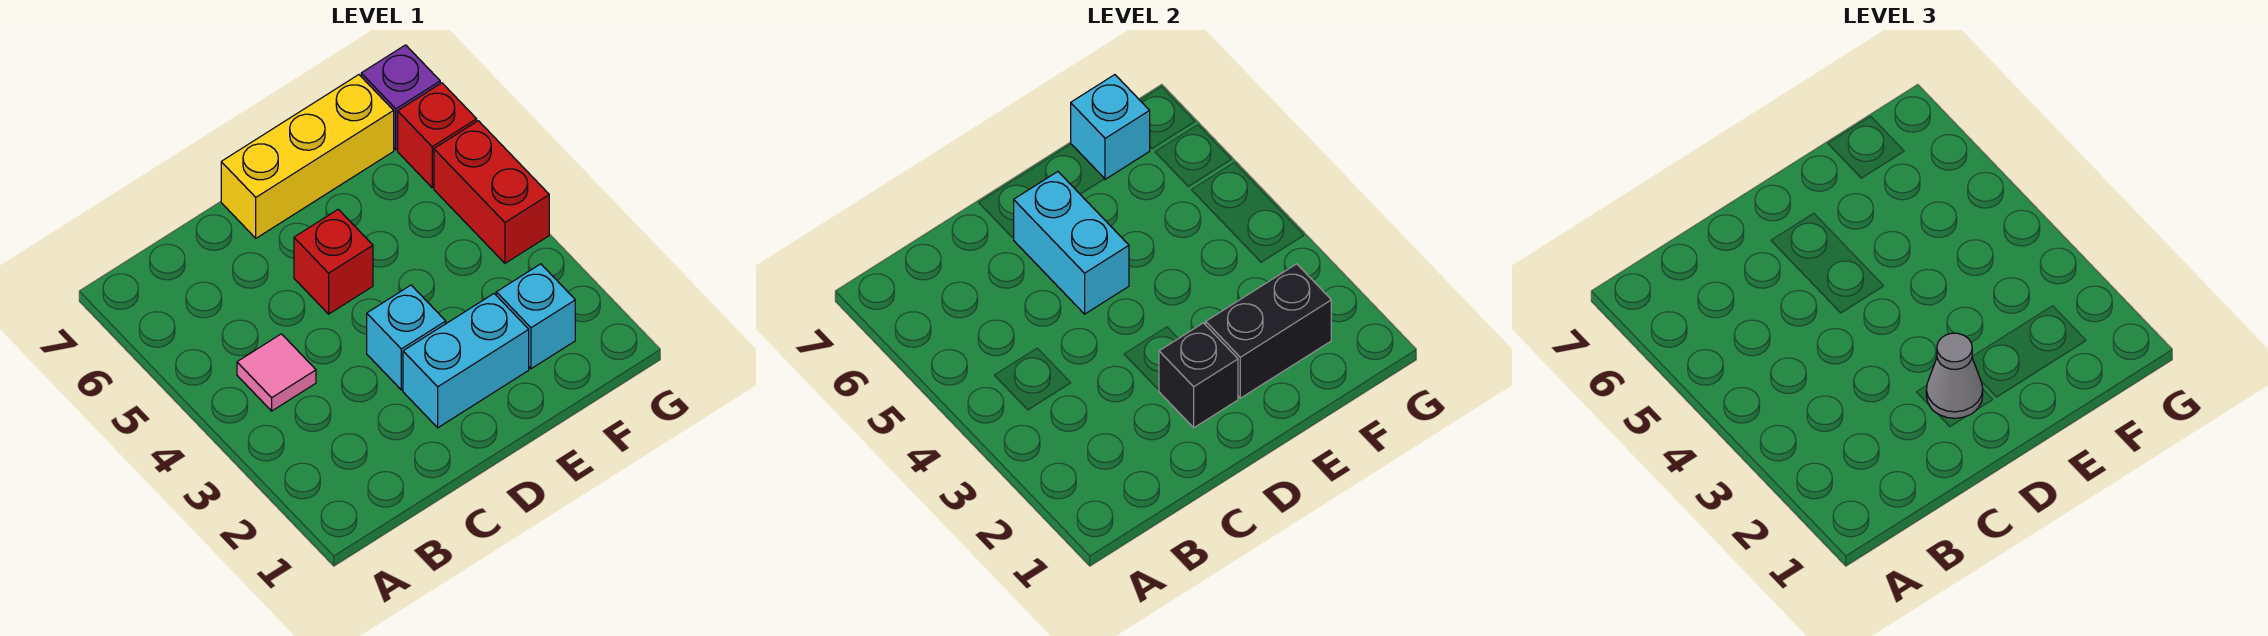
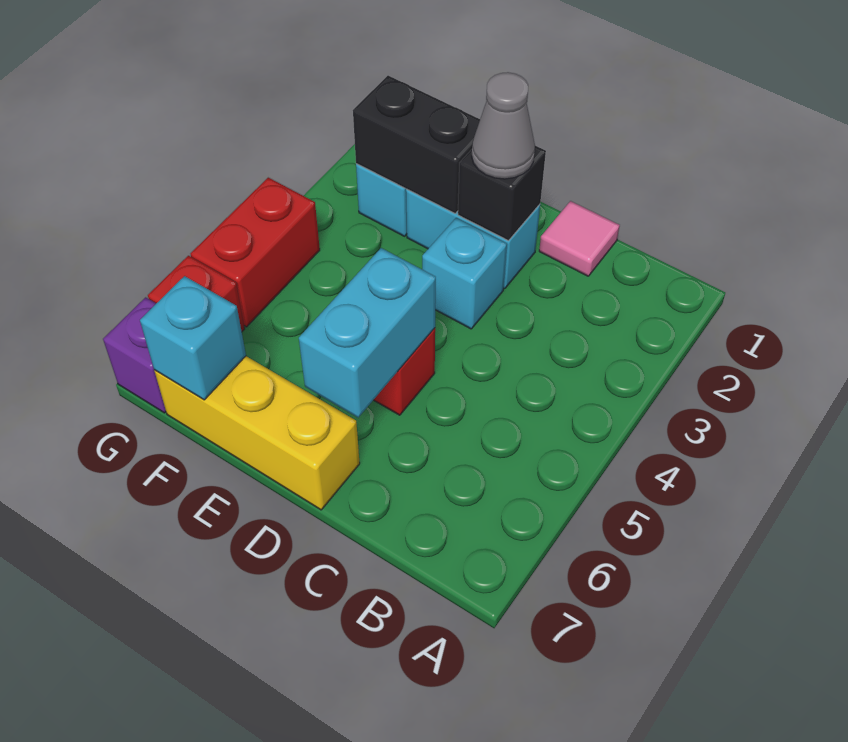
pink 1x1 tile [237,334,316,411] -> pink 1x1 tile moved to [539,201,620,276]

